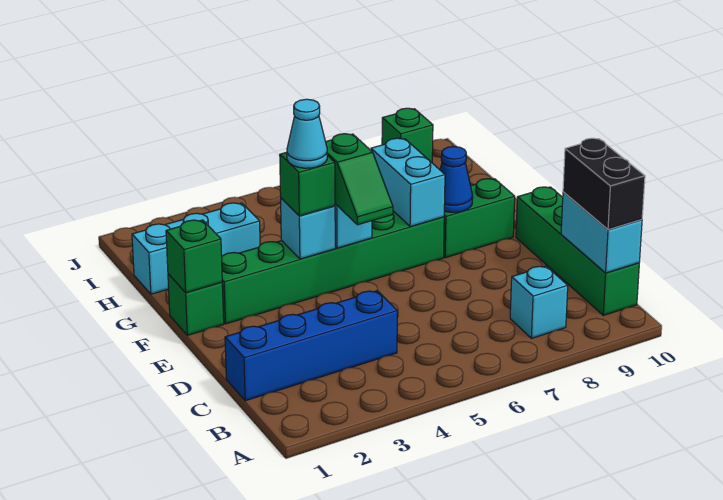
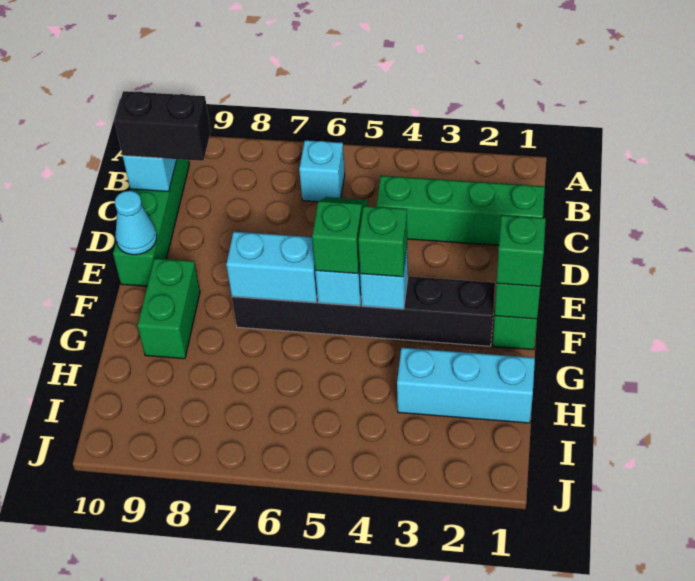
cyan 1x1 brick [510,266,568,338] -> cyan 1x1 brick moved to [299,140,345,202]
black 1x2 brick [563,138,645,230] -> black 1x2 brick turned to [114,91,211,161]
blue 1x4 brick [225,291,397,401] -> green 1x4 brick [376,176,545,245]
green 1x6 brick [222,211,444,324] -> black 1x6 brick [232,276,495,346]
cyan 1x1 cone [287,99,327,168] -> cyan 1x1 cone moved to [115,191,157,255]
cyan 1x2 brick [371,138,445,227] -> cyan 1x2 brick turned to [226,232,317,303]
green 1x2 brick [444,179,515,258] -> green 1x2 brick turned to [138,258,200,359]
blue 1x1 cone [440,147,473,212] -> none
green 1x1 brick [382,108,433,162] -> green 1x1 brick moved to [497,215,546,286]

